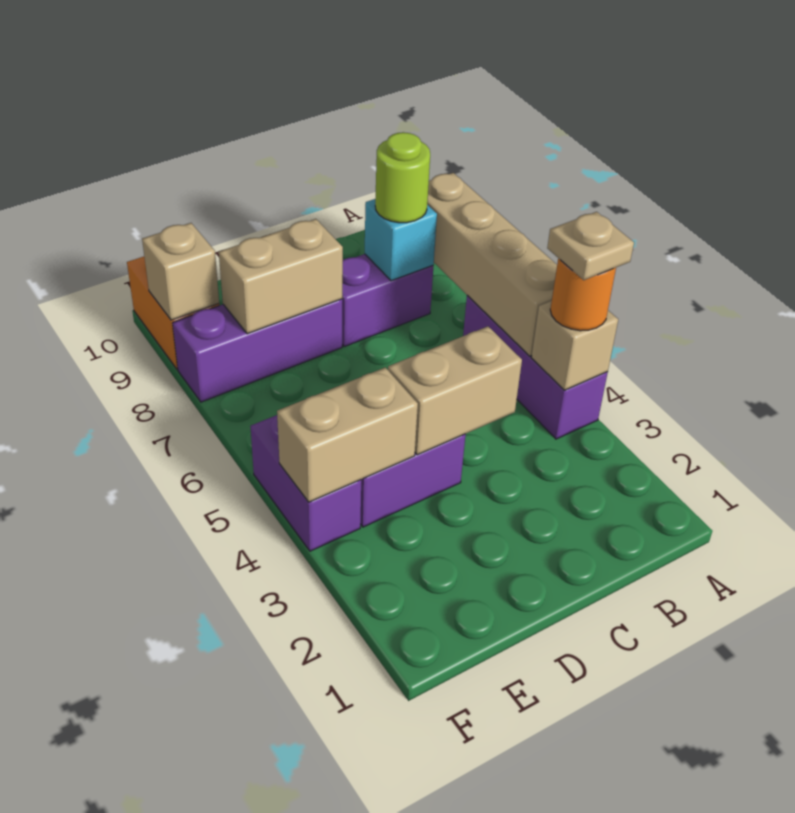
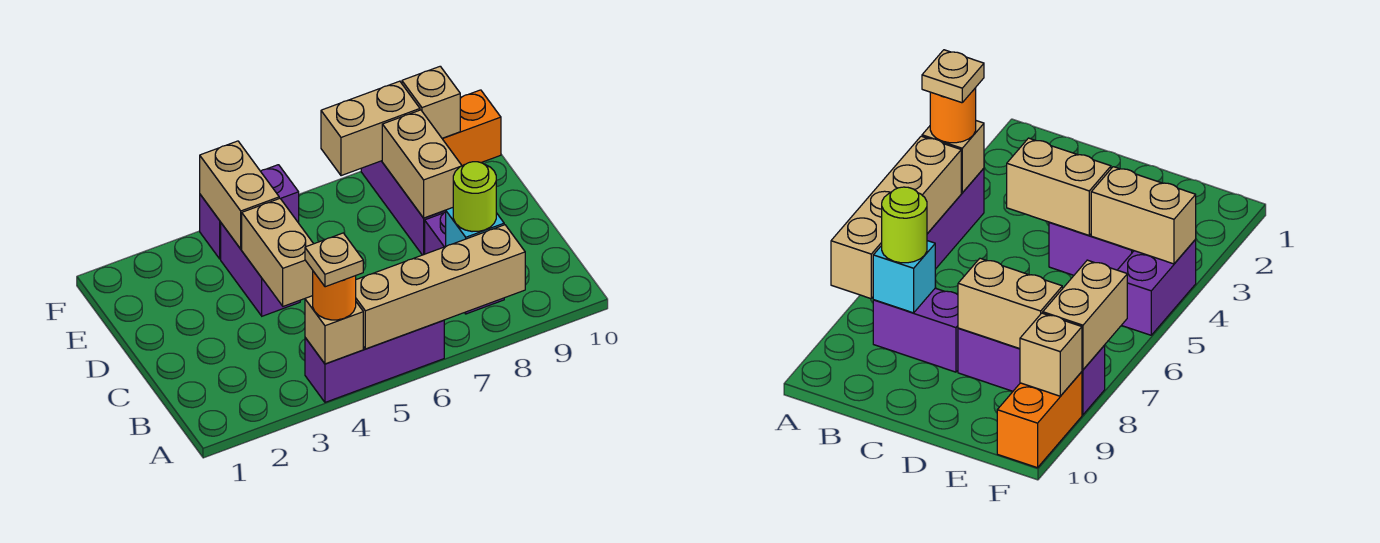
none -> tan 1x2 brick [321,81,420,176]

